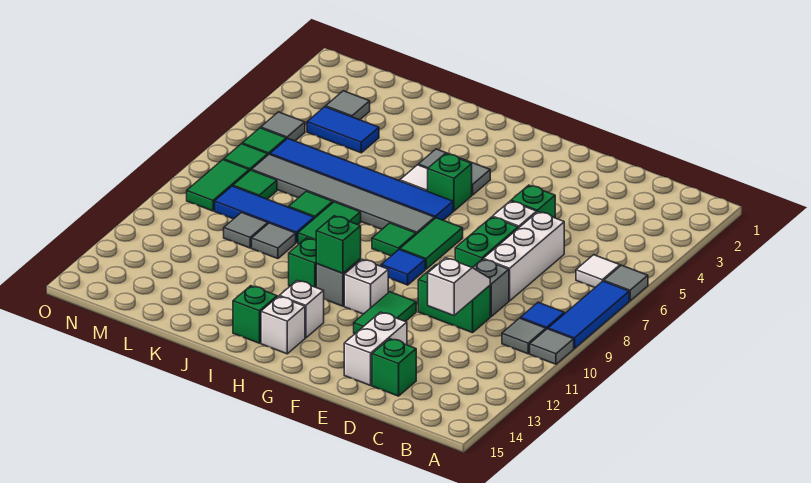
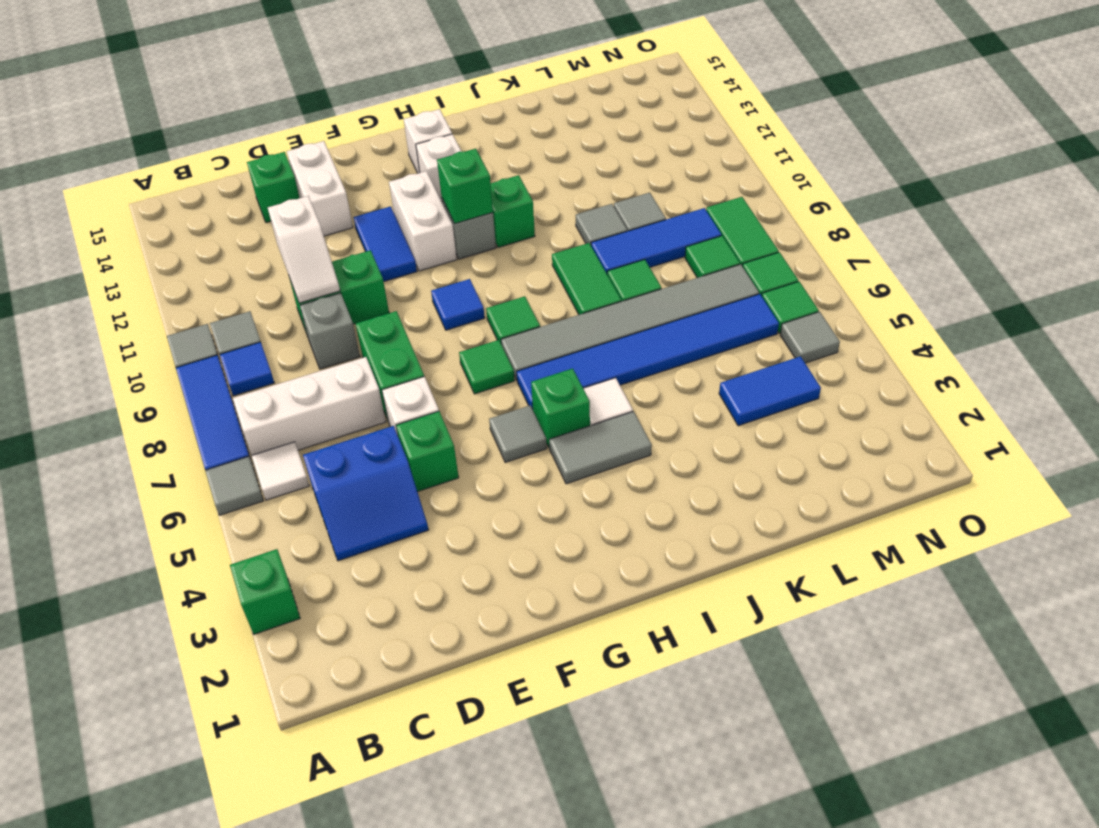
none -> blue 2x2 slope [303,426,428,561]
white 1x3 brick [483,212,564,301] -> white 1x3 brick turned to [233,357,386,455]
green 1x2 tile [354,292,416,334] -> blue 1x2 tile [353,206,417,282]
green 1x2 tile [400,218,463,269] -> green 1x1 tile [459,340,515,394]
white 1x1 brick [344,259,388,314] -> white 1x2 brick [389,171,457,271]
green 1x1 brick [233,286,277,343] -> green 1x1 brick moved to [230,549,300,634]
grey 1x1 tile [326,91,370,120] -> grey 1x1 tile moved to [489,406,547,463]

